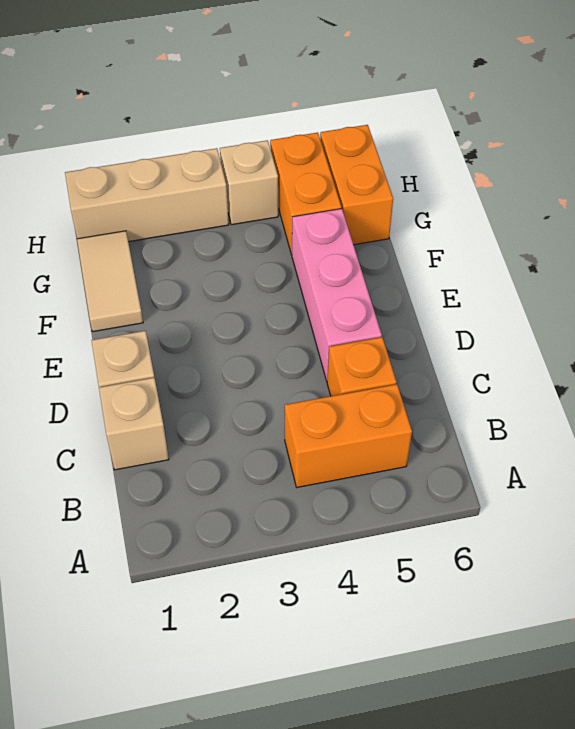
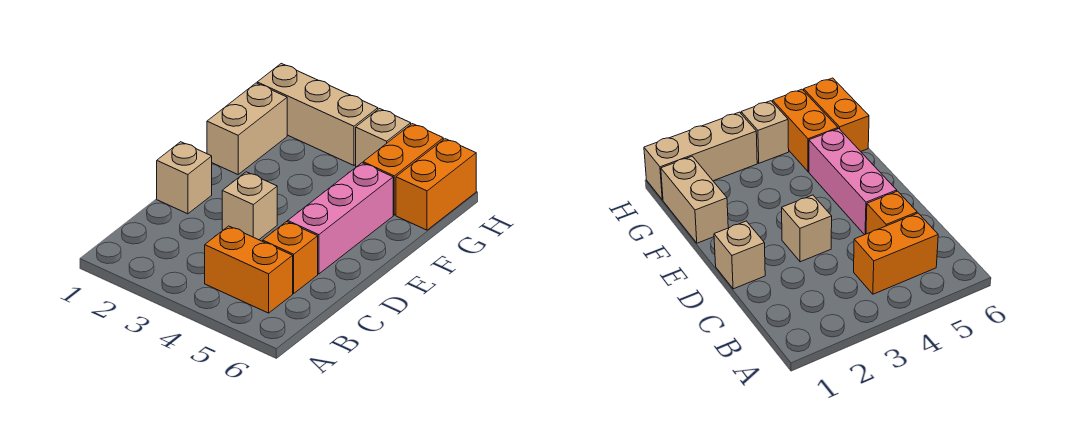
tan 1x1 brick [99,378,169,470] -> tan 1x1 brick moved to [222,172,277,240]
tan 1x2 tile [77,231,143,332] -> tan 1x2 brick [207,83,287,174]

